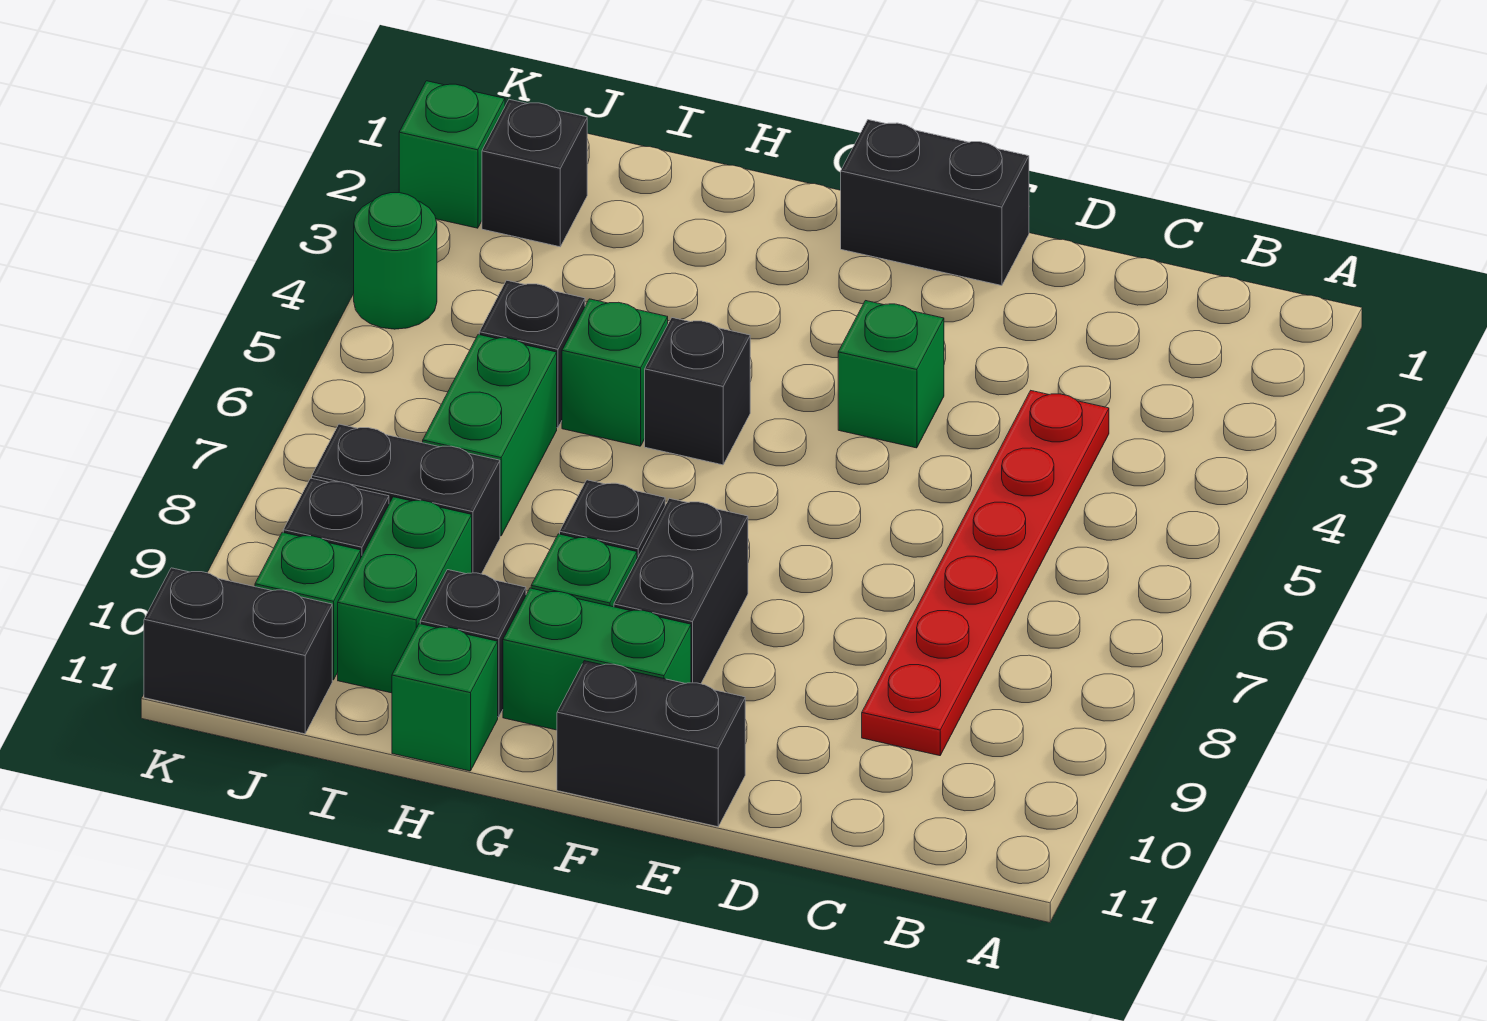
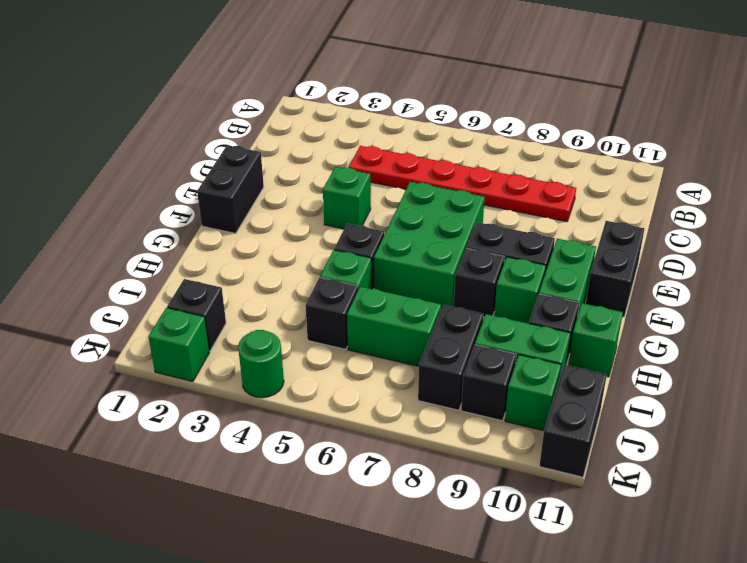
none -> green 2x3 brick [374,182,485,308]

